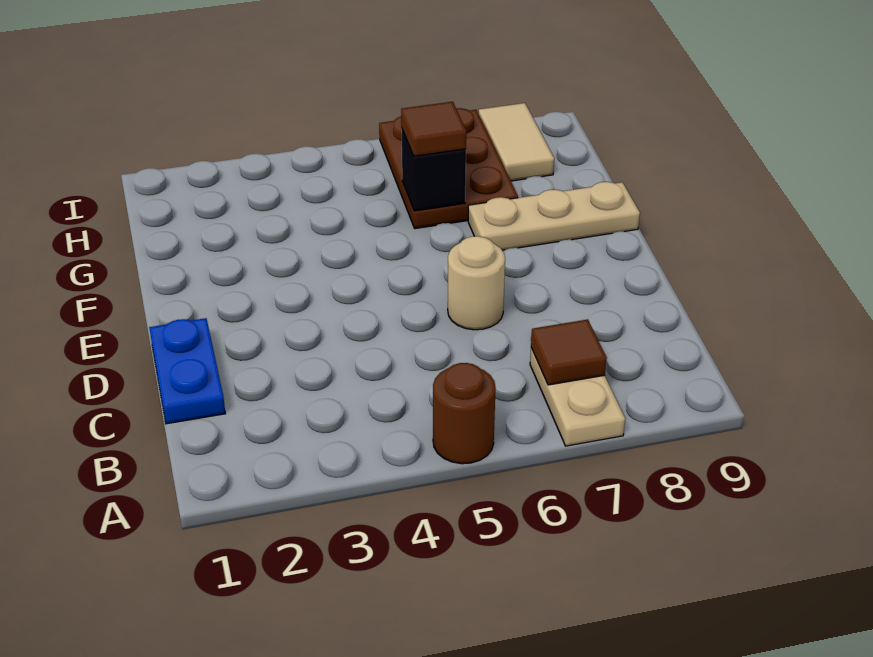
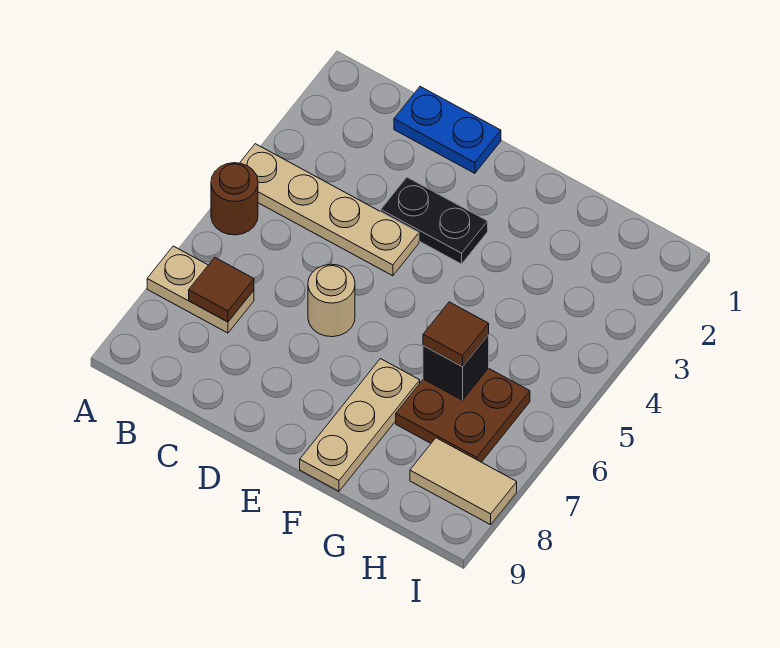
none -> tan 1x4 plate [240,144,419,276]
none -> black 1x2 plate [381,177,488,264]
brown 2x3 plate [379,108,518,229] -> brown 2x2 plate [396,368,530,462]

